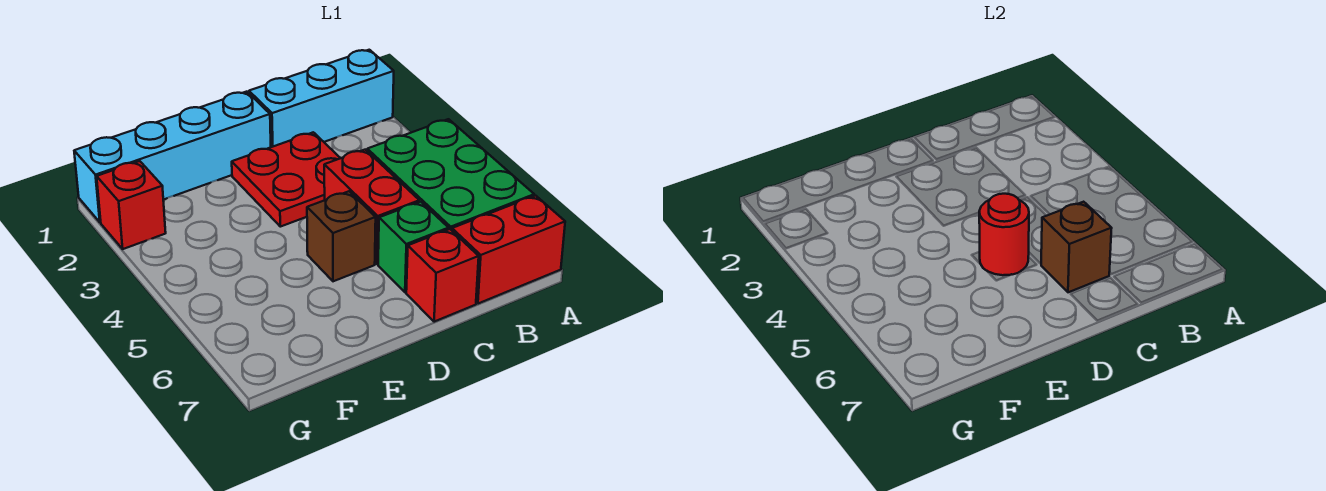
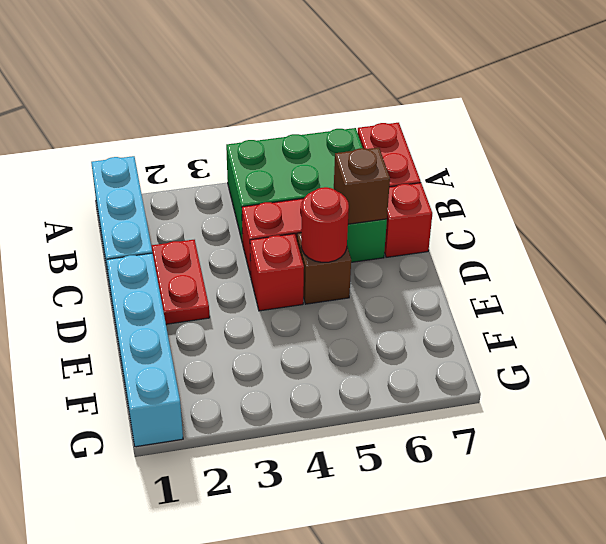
red 2x2 plate [232,132,340,227] -> red 1x2 plate [151,240,210,324]
red 1x1 brick [97,161,166,249] -> red 1x1 brick moved to [250,234,304,311]

